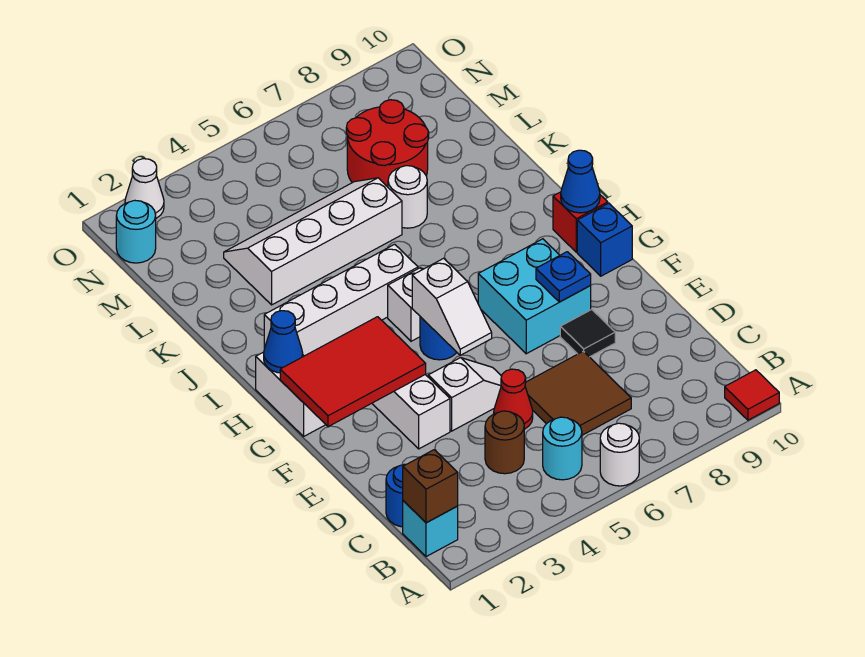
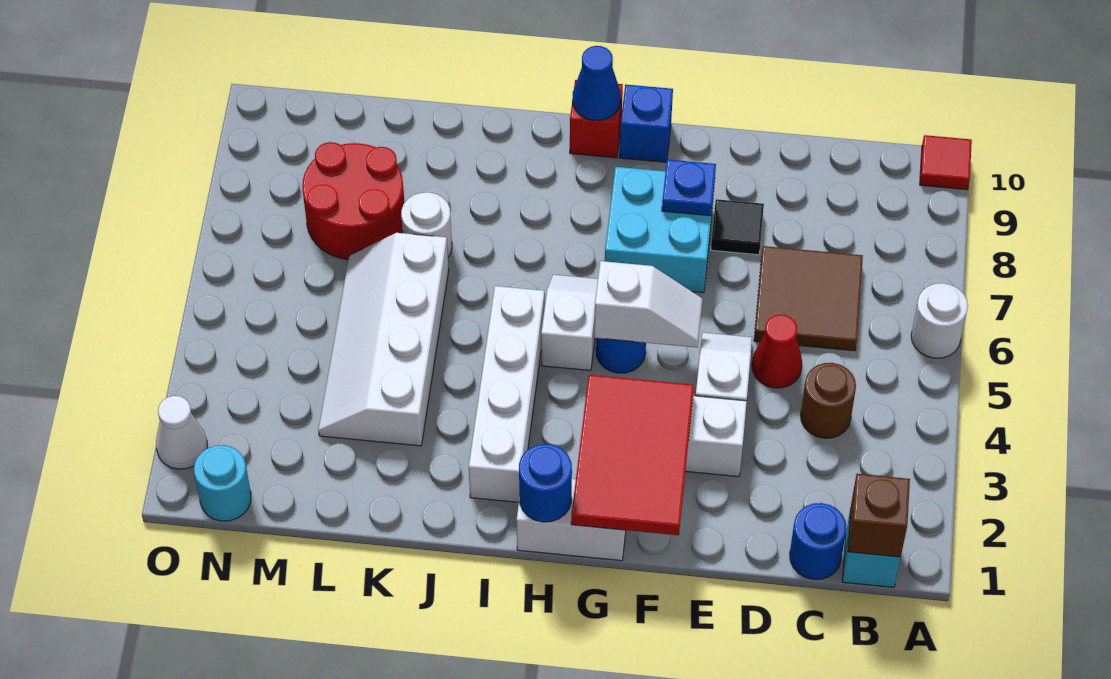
cyan 1x1 round brick [543,417,582,480] -> none
blue 1x1 cone [264,311,303,373] -> blue 1x1 round brick [519,444,572,522]

